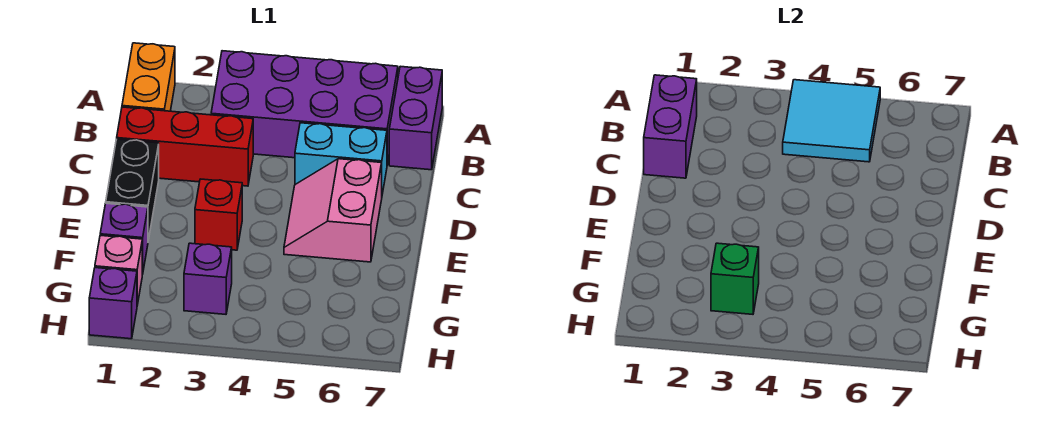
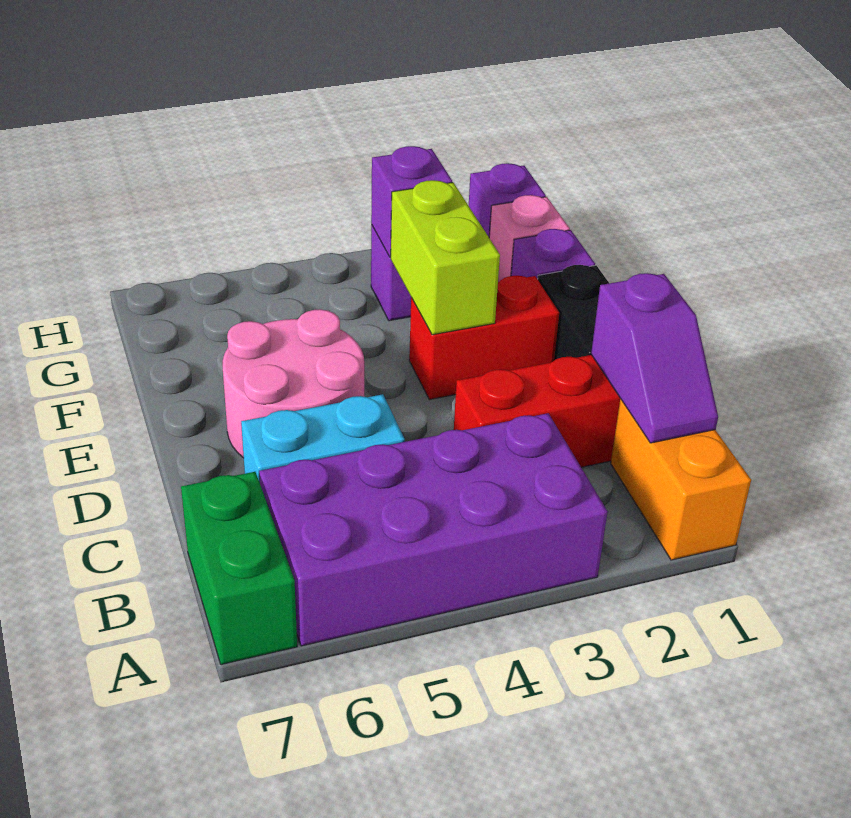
cyan 2x2 tile [783,80,880,162] -> none
purple 1x2 brick [389,66,442,170] -> green 1x2 brick [181,472,297,665]
purple 1x2 brick [644,75,697,178] -> purple 1x2 slope [591,273,718,443]
pink 2x2 slope [284,159,382,262] -> pink 2x2 round brick [223,309,364,458]
red 1x1 brick [195,179,242,250] -> red 1x2 brick [409,276,559,400]
none -> lime 1x2 brick [391,180,500,335]
green 1x1 brick [711,243,759,314] -> purple 1x1 brick [371,146,452,257]

